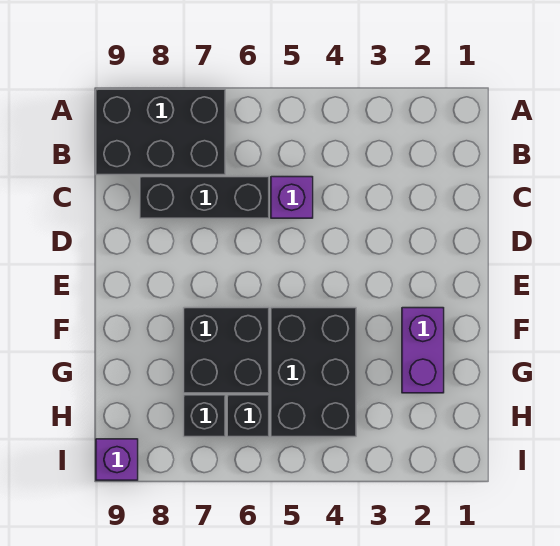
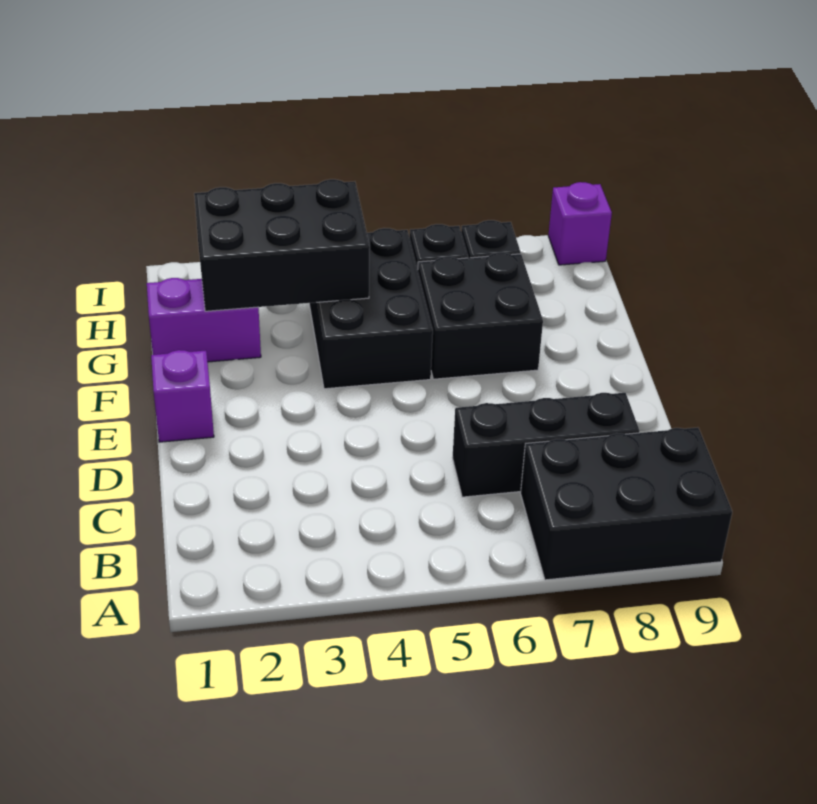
purple 1x1 brick [271,177,313,218] -> purple 1x1 brick moved to [151,350,214,442]
purple 1x2 brick [402,308,444,393] -> purple 1x2 brick turned to [147,278,261,362]
none -> black 2x3 brick [194,179,370,311]

